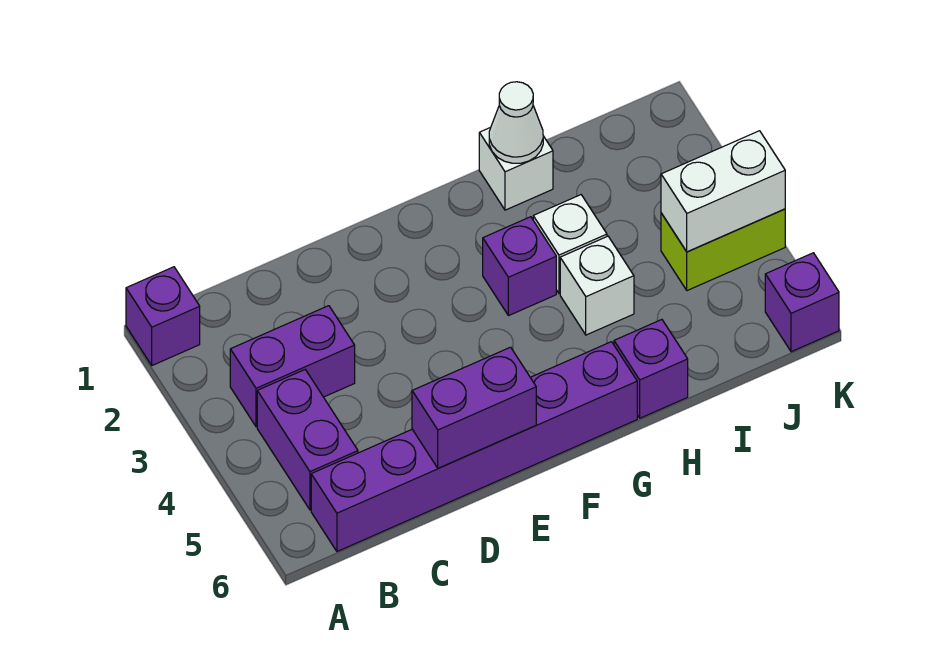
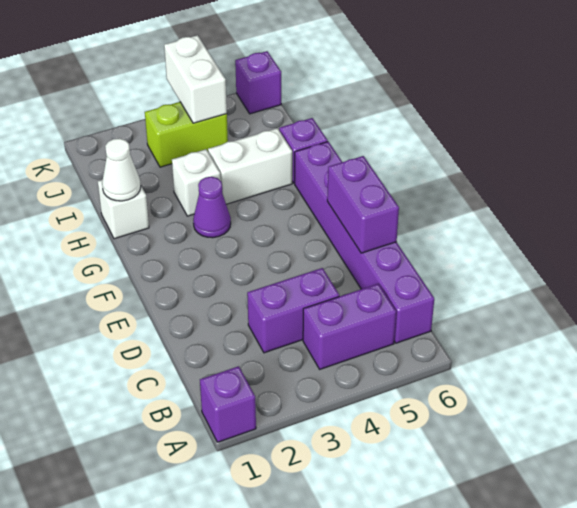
purple 1x2 brick [230,306,355,427] -> purple 1x2 brick turned to [247,268,339,353]
purple 1x1 brick [483,217,556,316] -> purple 1x1 cone [193,177,231,238]
white 1x1 brick [560,236,634,335] -> white 1x2 brick [208,128,292,204]
lime 1x2 brick [661,209,785,291] -> lime 1x2 brick turned to [145,102,228,167]

